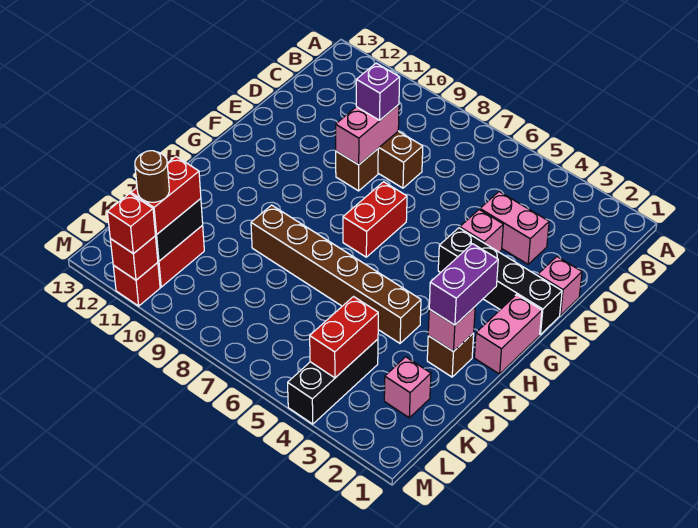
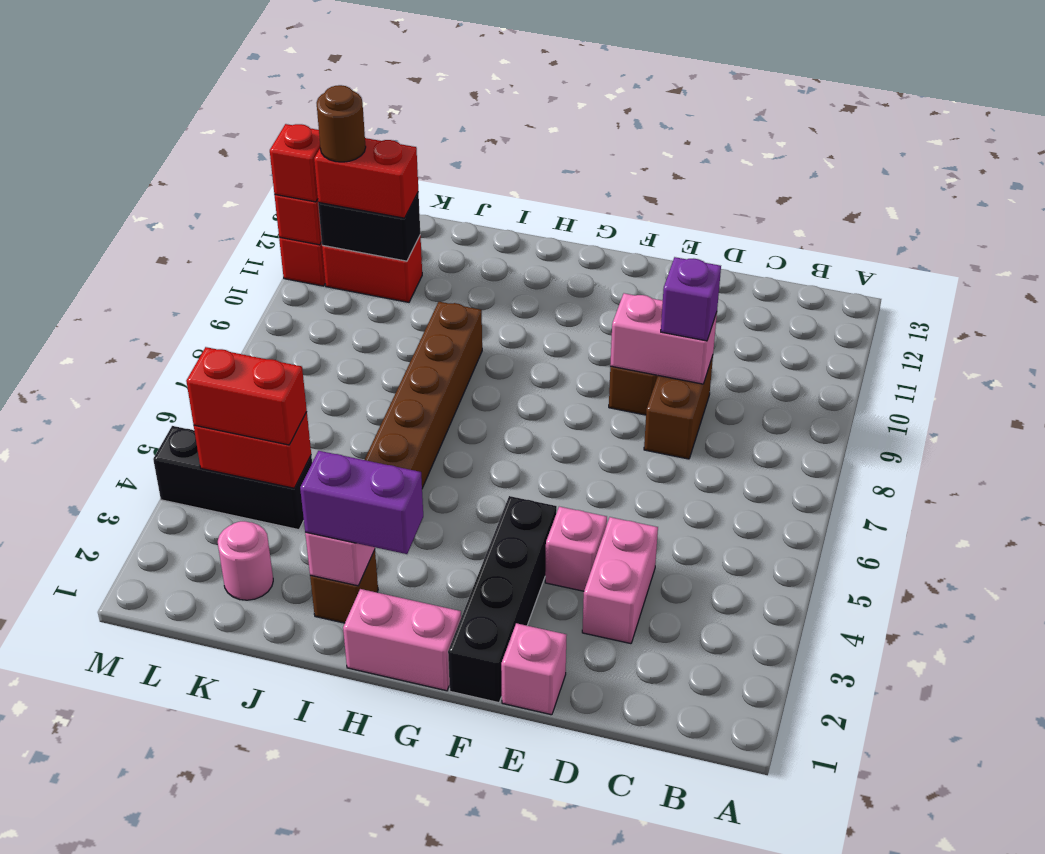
red 1x2 brick [343,182,407,257] -> red 1x2 brick moved to [186,347,307,445]
pink 1x1 brick [384,357,431,418] -> pink 1x1 round brick [218,521,273,600]

